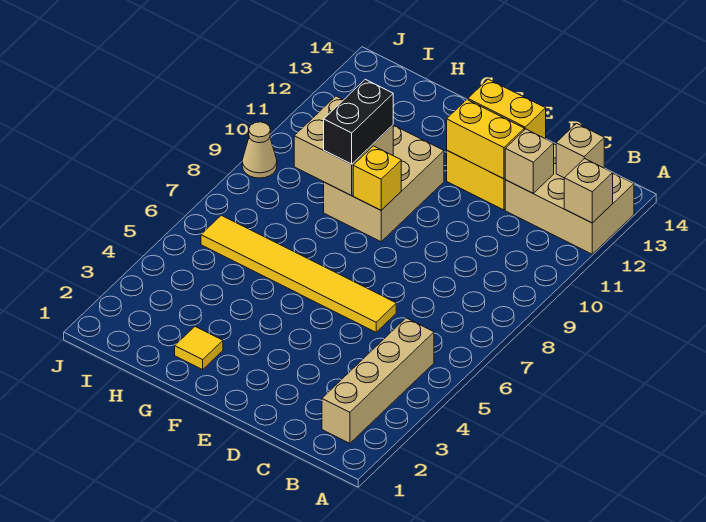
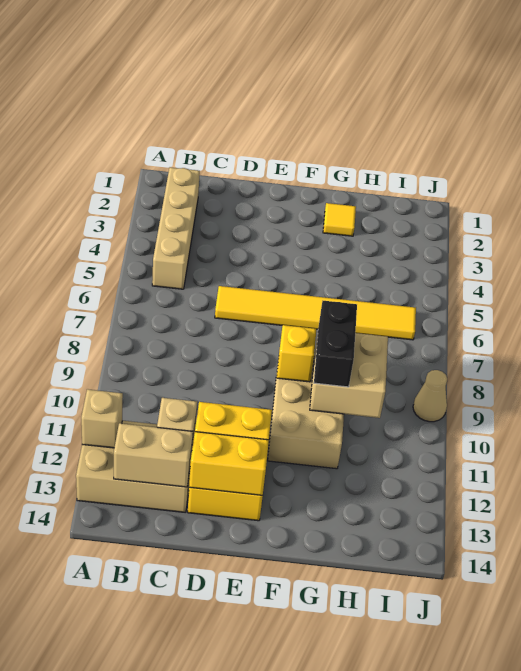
tan 1x1 brick [556,123,604,178] -> tan 1x2 brick [114,423,193,487]

